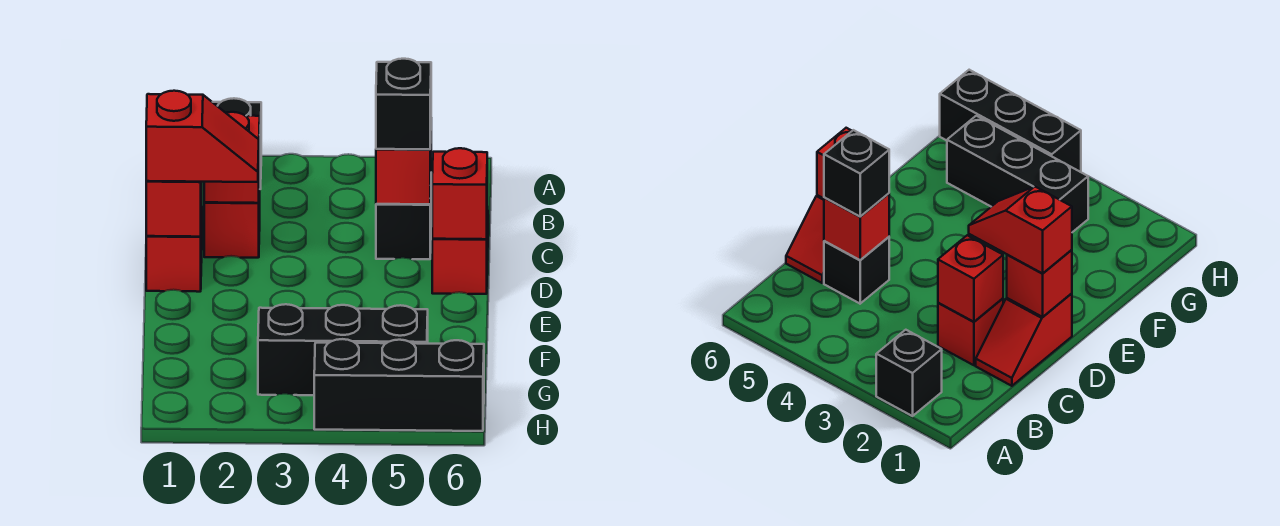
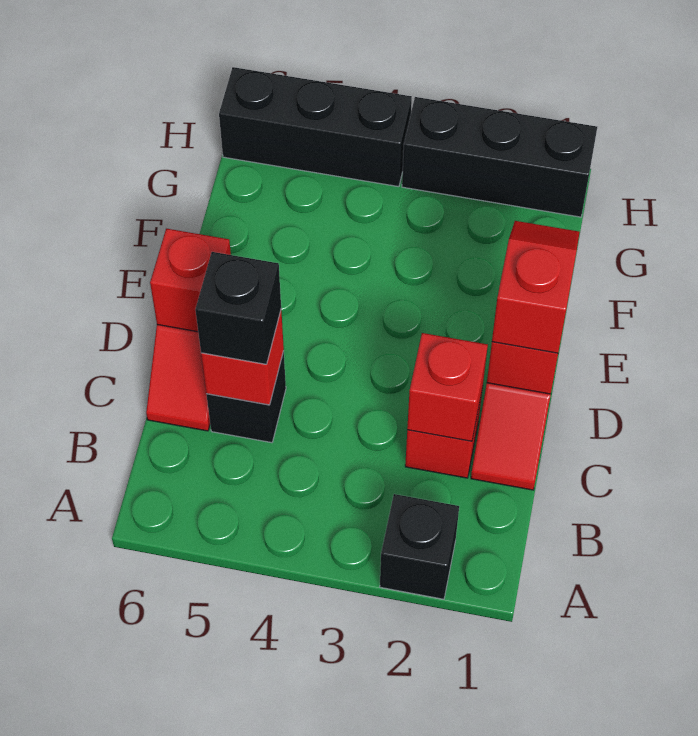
red 1x2 slope [146,91,259,182] -> red 1x2 slope turned to [492,221,580,353]
black 1x3 brick [258,304,428,395] -> black 1x3 brick moved to [402,97,597,217]

